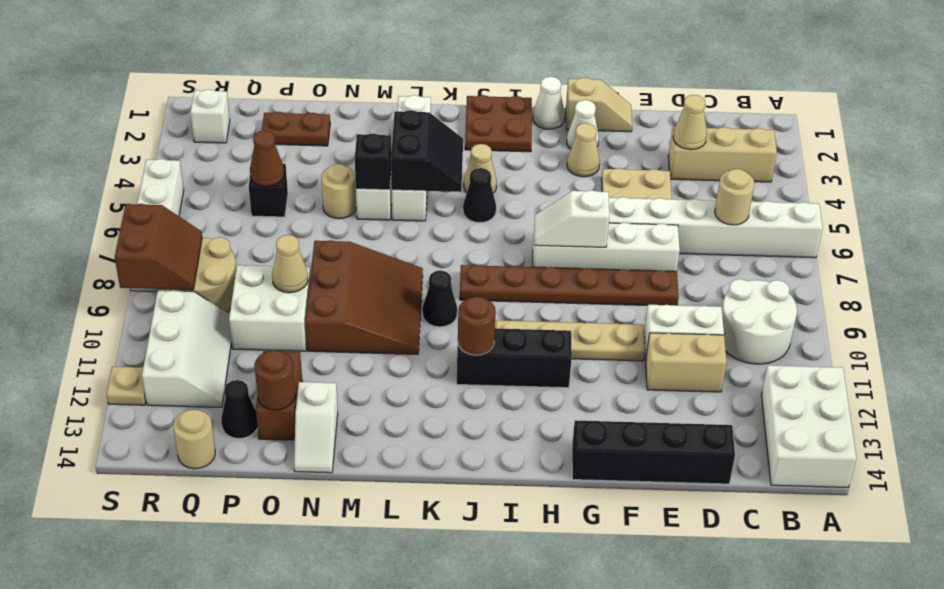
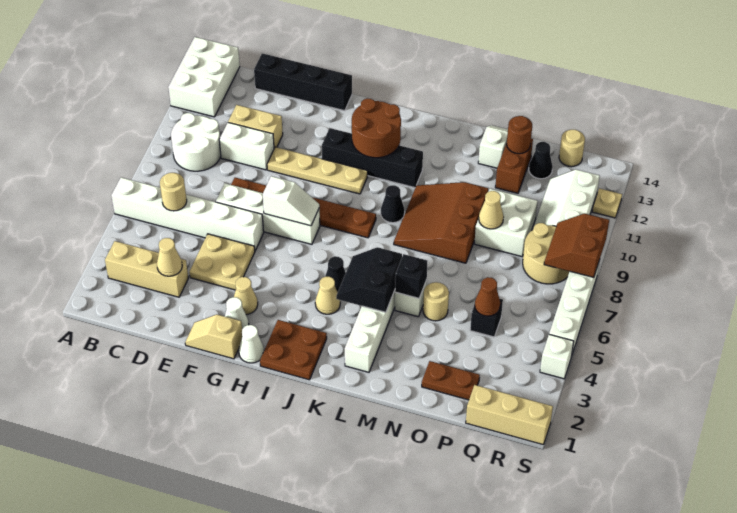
black 1x3 brick [457,328,572,388] -> black 1x4 brick [322,128,423,188]
brown 1x1 round brick [458,296,496,355] -> brown 2x2 round brick [352,98,401,158]
none -> tan 1x3 brick [466,385,553,445]
white 1x1 brick [190,89,230,143] -> white 1x1 brick moved to [540,334,574,379]

